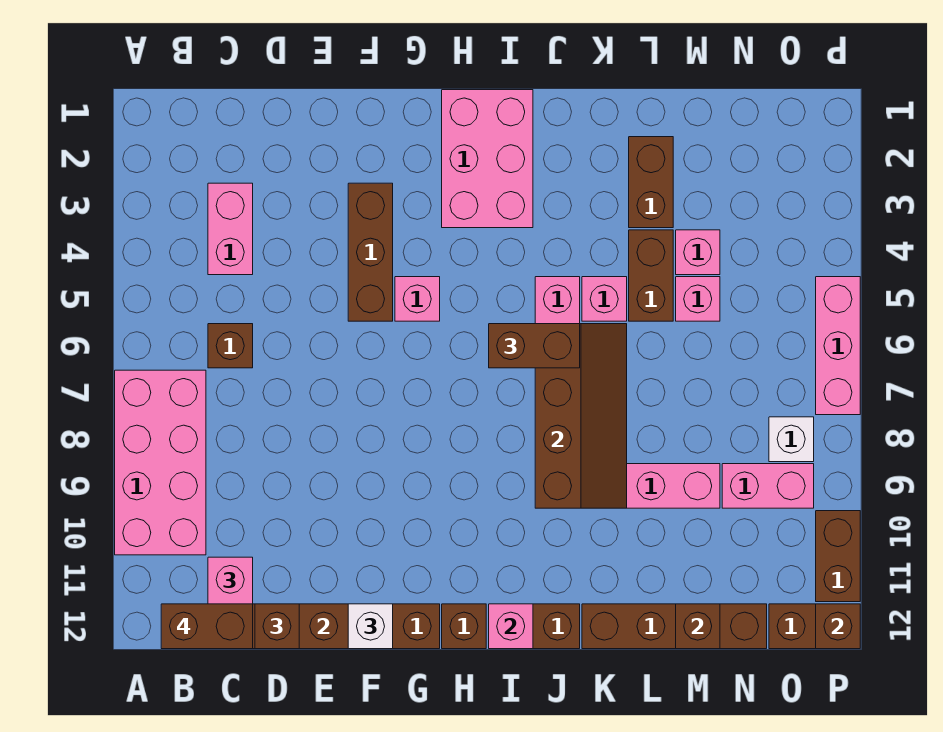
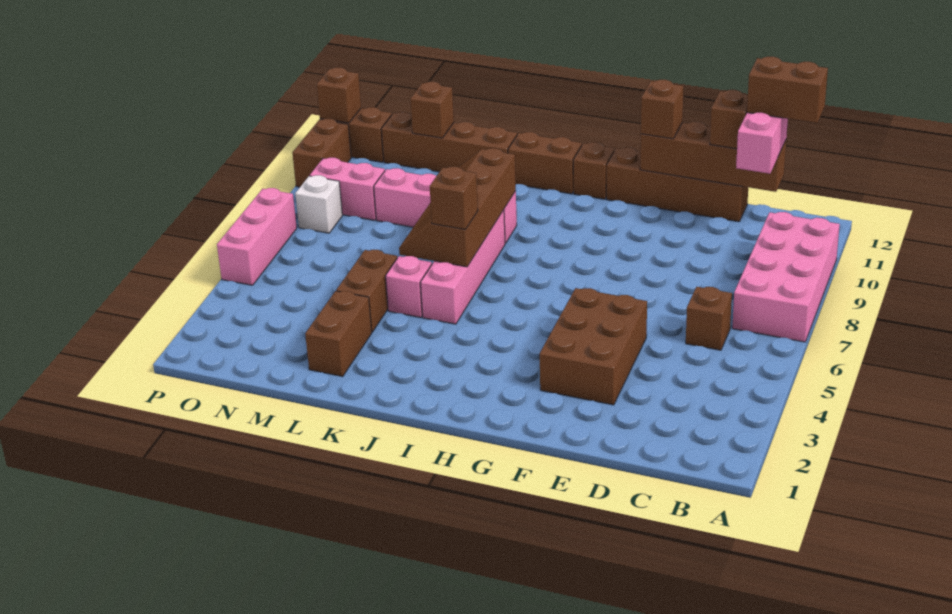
pink 1x2 brick [208,183,253,275] -> none
brown 1x3 brick [348,183,393,321] -> brown 2x3 brick [540,288,647,405]
white 1x1 brick [348,604,393,649] -> brown 1x1 brick [641,80,684,139]
pink 1x1 brick [395,277,440,321] -> none
pink 2x3 brick [442,90,533,228] -> none
brown 1x2 brick [489,324,580,368] -> brown 1x1 brick [430,167,478,229]
pink 1x1 brick [489,604,533,649] -> none
pink 1x1 brick [676,230,720,275] -> none
pink 1x1 brick [676,277,720,321] -> none

